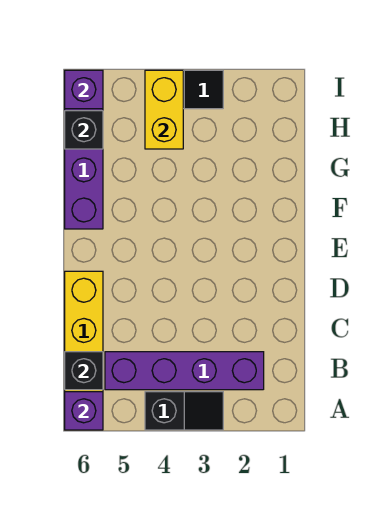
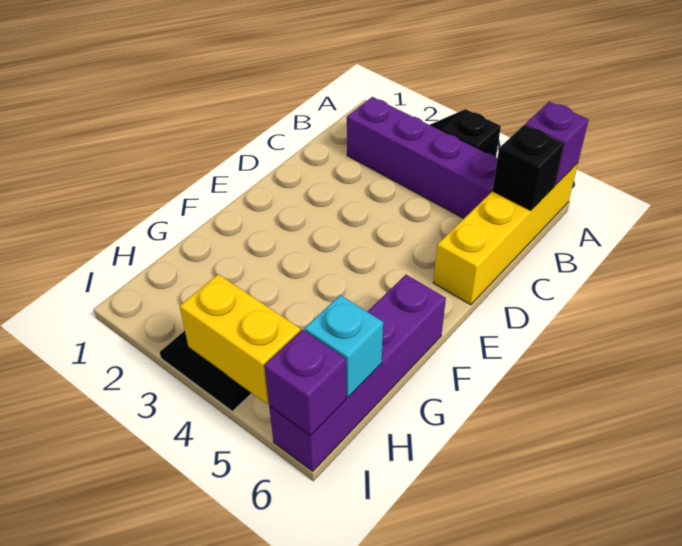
yellow 1x2 brick [145,70,183,149] -> yellow 1x2 brick turned to [180,274,301,404]
black 1x1 brick [65,111,103,149] -> cyan 1x1 brick [304,295,383,397]

